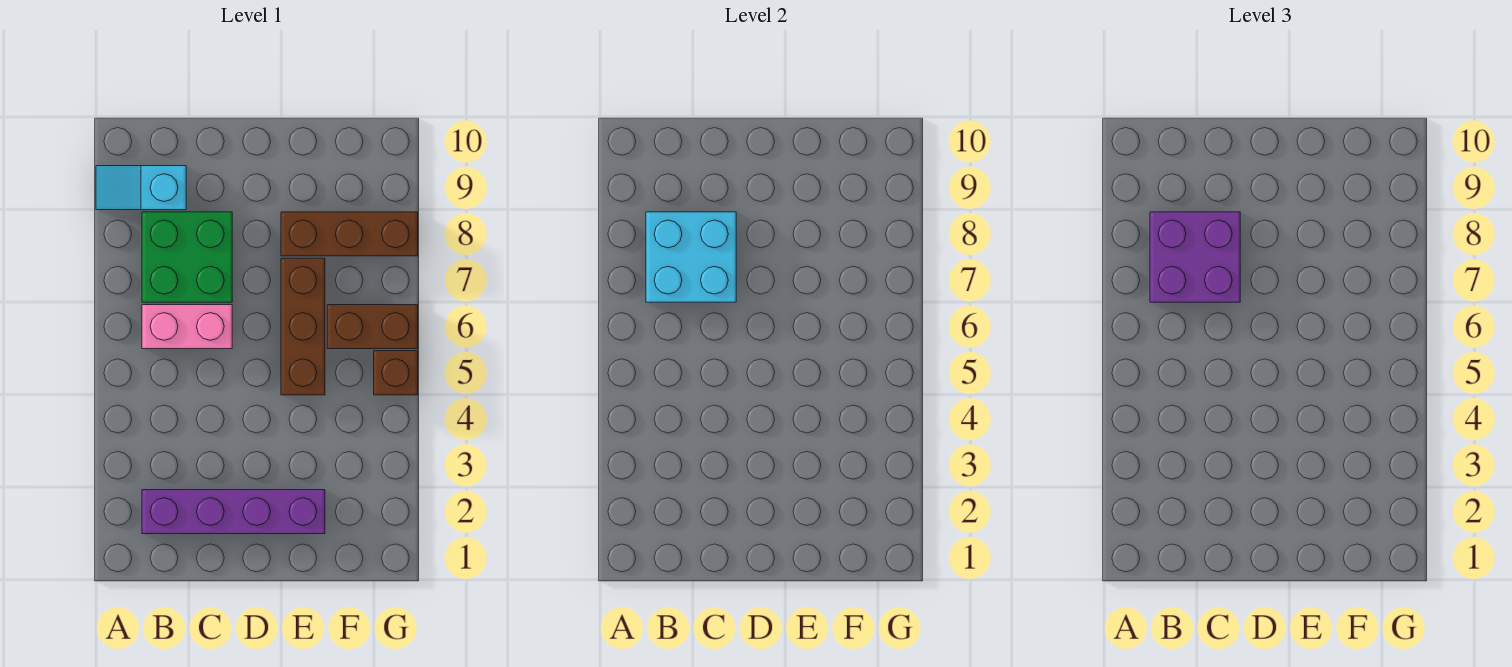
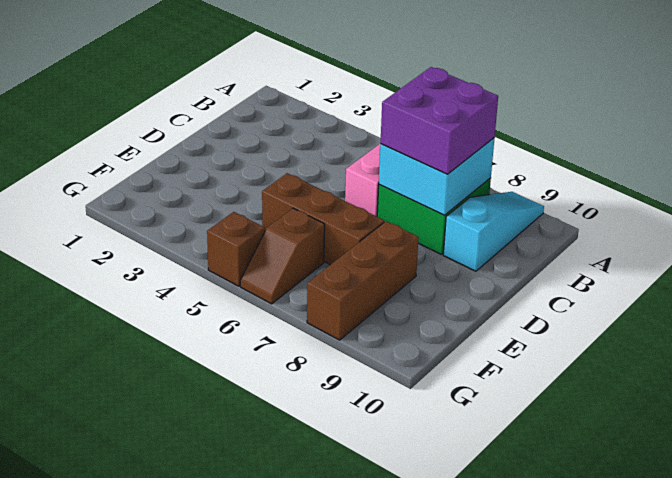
cyan 1x2 slope [96,166,186,210] -> cyan 1x3 slope [443,192,544,271]
purple 1x4 brick [142,490,325,534] -> none
brown 1x2 brick [327,305,418,349] -> brown 1x2 slope [240,208,325,304]

